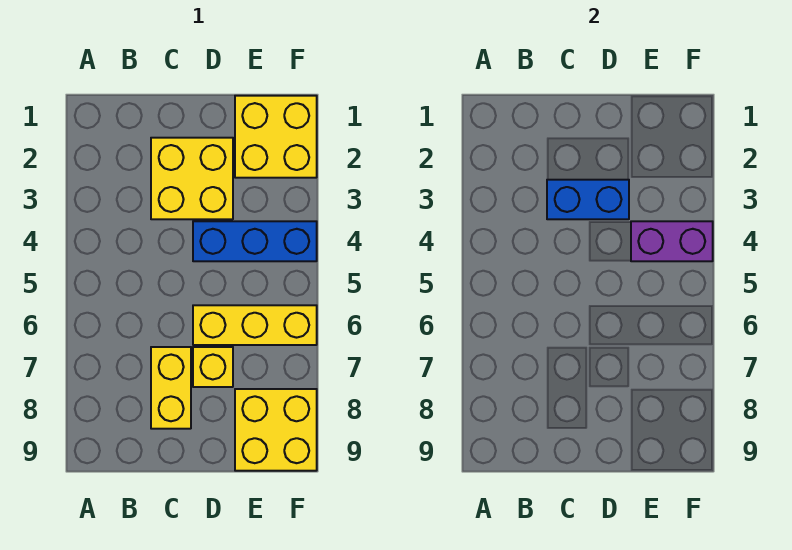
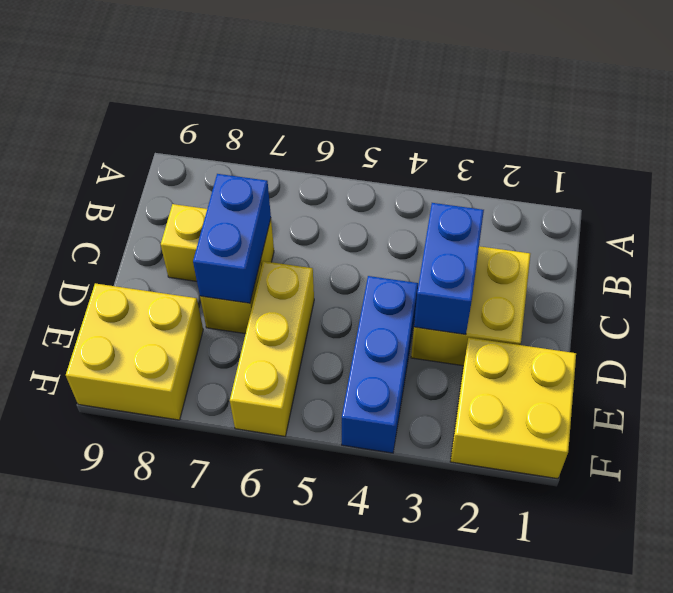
none -> blue 1x2 brick [193,174,271,303]
purple 1x2 brick [631,221,713,261] -> none

